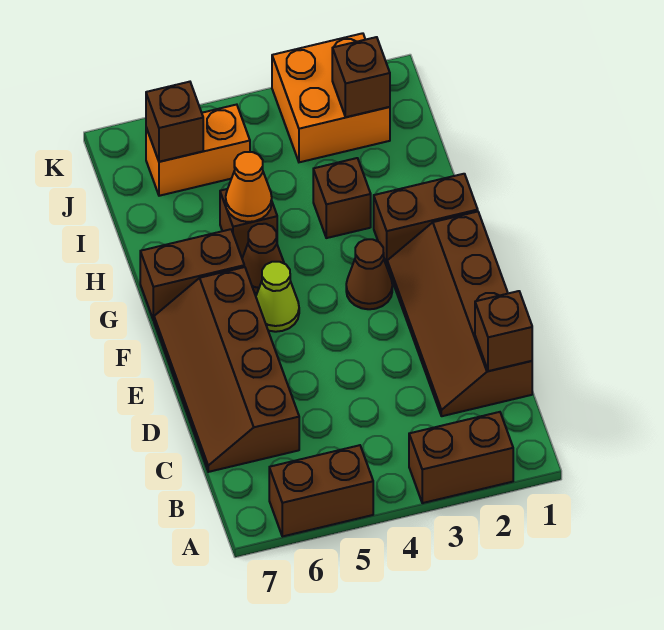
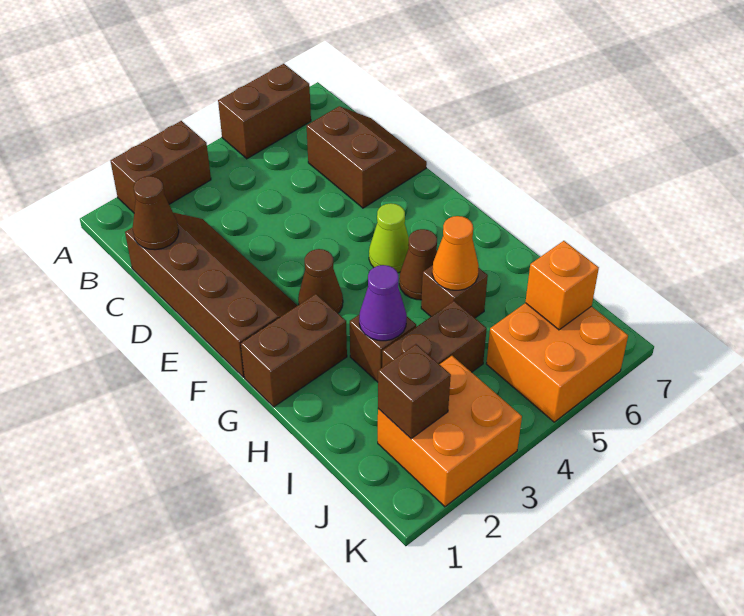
brown 1x1 brick [475,291,532,371] -> brown 1x1 cone [133,176,179,250]
brown 2x4 slope [154,267,299,472] -> brown 2x2 slope [307,106,427,208]
brown 1x2 brick [140,229,244,320] -> brown 1x2 brick moved to [382,301,487,372]
none -> purple 1x1 cone [359,265,407,341]
orange 1x2 brick [146,105,250,196] -> orange 2x2 brick [486,303,628,422]
brown 1x1 brick [146,82,203,162] -> orange 1x1 brick [525,241,599,330]

